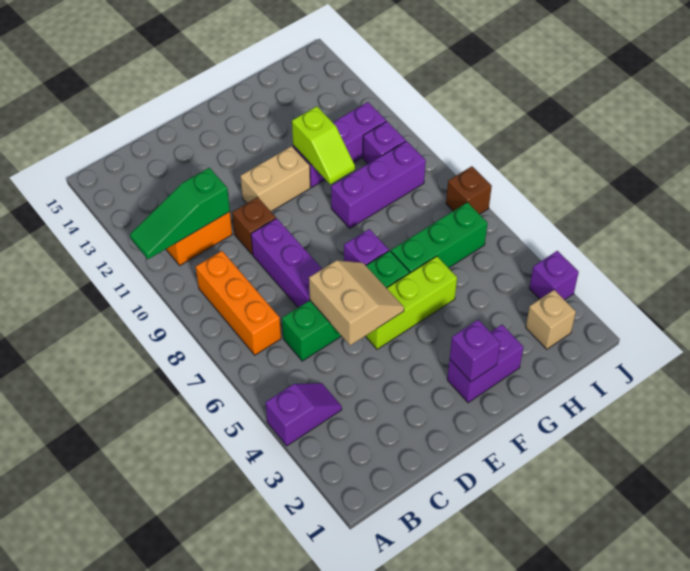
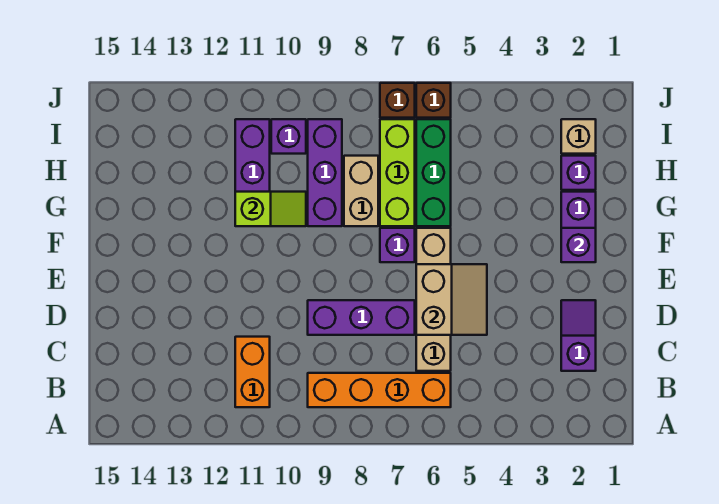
purple 1x2 slope [265,383,342,446] -> purple 1x2 slope moved to [561,300,596,371]
green 1x3 slope [130,168,230,259] -> none
orange 1x3 brick [196,251,281,355] -> orange 1x4 brick [308,373,451,407]
green 1x4 brick [282,251,410,361] -> tan 1x4 brick [416,228,451,371]
tan 2x2 slope [309,260,404,345] -> tan 2x2 slope turned to [416,264,487,335]
brown 1x1 brick [232,197,276,255] -> brown 1x1 brick moved to [416,83,451,118]
lime 1x3 brick [365,256,457,349] -> lime 1x3 brick moved to [380,119,415,226]
tan 1x2 brick [241,146,310,211] -> tan 1x2 brick moved to [344,156,378,226]
purple 1x1 brick [529,251,579,300] -> purple 1x1 brick moved to [561,156,596,190]

